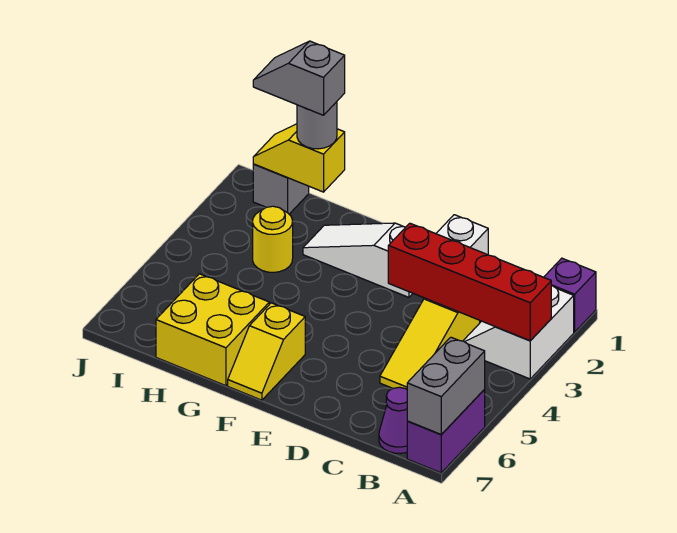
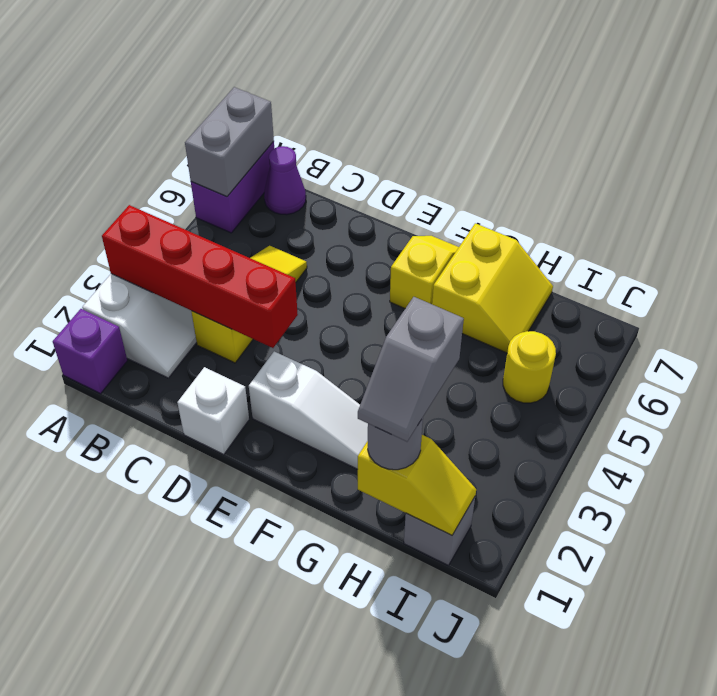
yellow 2x2 brick [156,274,269,386] -> yellow 2x2 slope [432,223,553,353]
grey 1x2 slope [253,41,345,115] -> grey 1x2 slope turned to [358,297,464,442]
yellow 1x1 round brick [253,206,293,272] -> yellow 1x1 round brick moved to [503,331,556,403]

